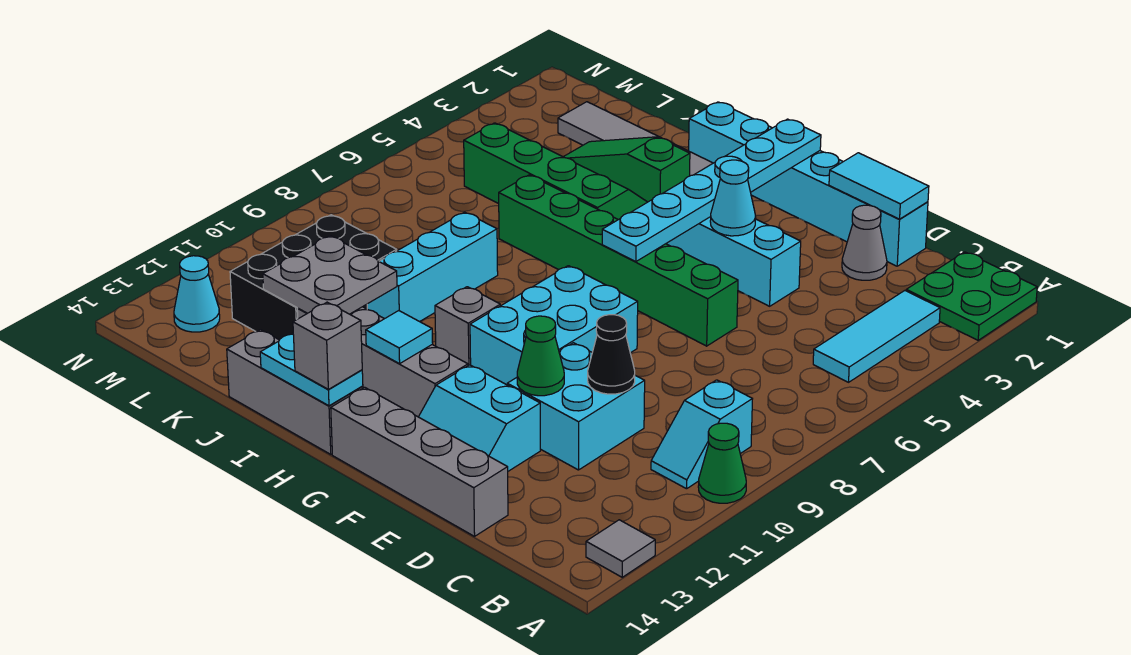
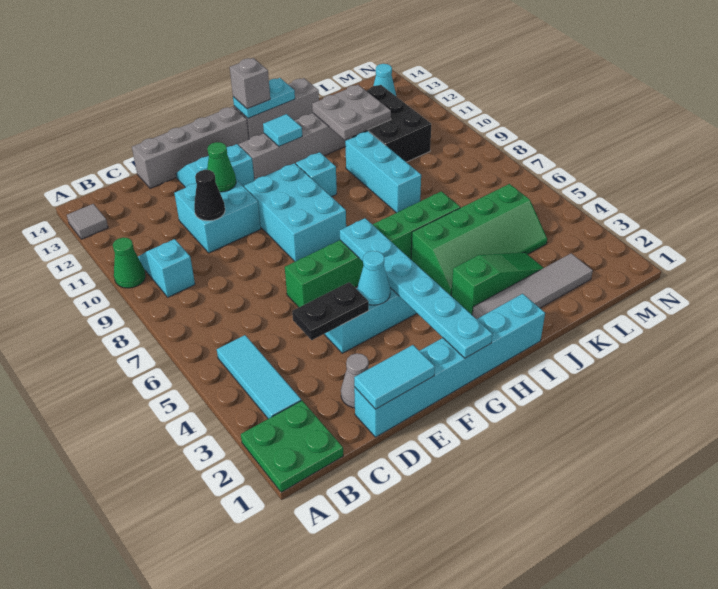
none -> black 1x2 plate [292,282,369,340]
grey 1x1 brick [435,287,500,366] -> cyan 1x1 brick [296,152,337,197]

